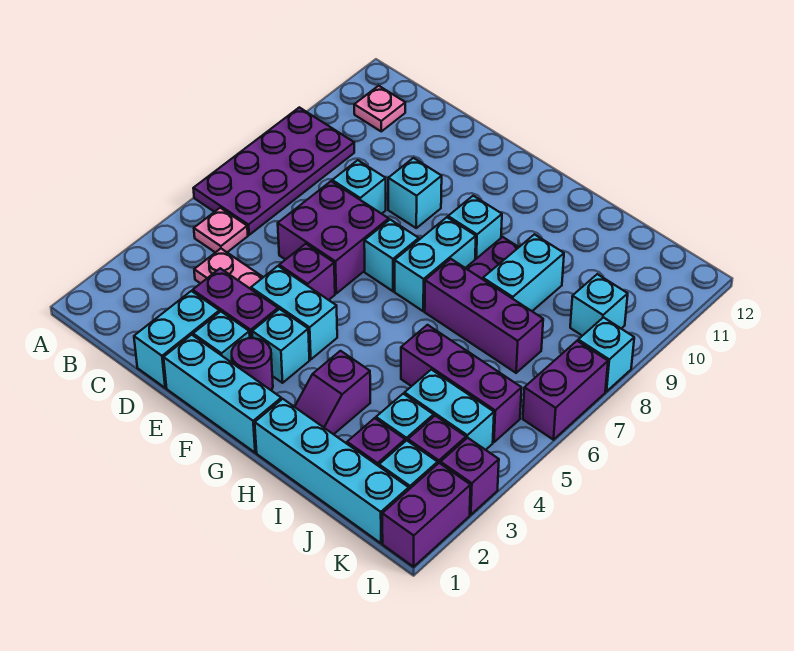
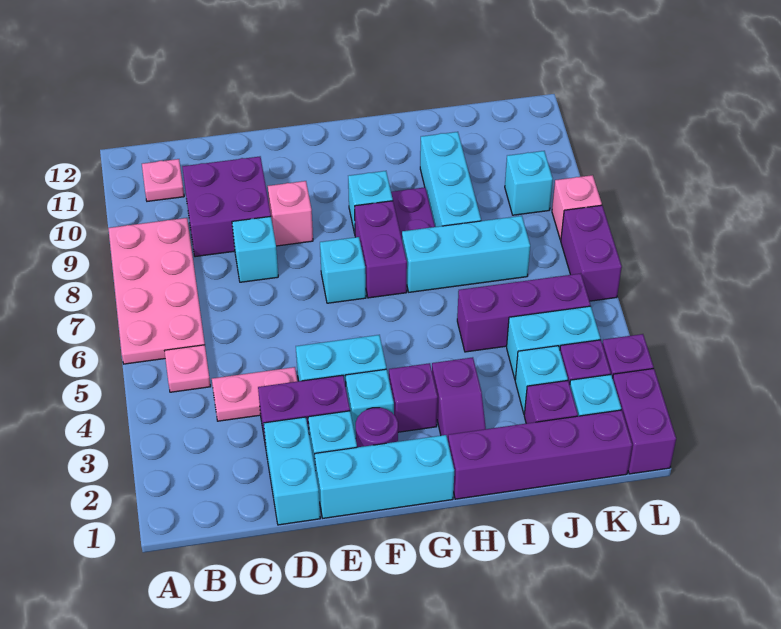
purple 2x4 plate [193,107,354,235] -> pink 2x4 plate [108,218,205,364]
purple 2x2 brick [278,181,389,293] -> purple 2x2 brick moved to [182,157,271,257]
purple 1x1 brick [279,244,335,300] -> purple 1x1 brick moved to [389,363,438,432]
cyan 1x1 brick [388,158,442,228] -> pink 1x1 brick [268,181,313,246]
cyan 1x2 brick [395,217,476,311] -> purple 1x2 brick [355,201,407,298]
cyan 1x4 brick [255,399,409,543] -> purple 1x4 brick [448,410,632,499]
purple 1x3 brick [425,259,543,373] -> cyan 1x3 brick [402,216,530,292]
cyan 1x2 brick [483,234,564,311] -> cyan 1x3 brick [420,132,481,227]
cyan 1x1 brick [578,317,634,392] -> pink 1x1 brick [552,175,602,240]

